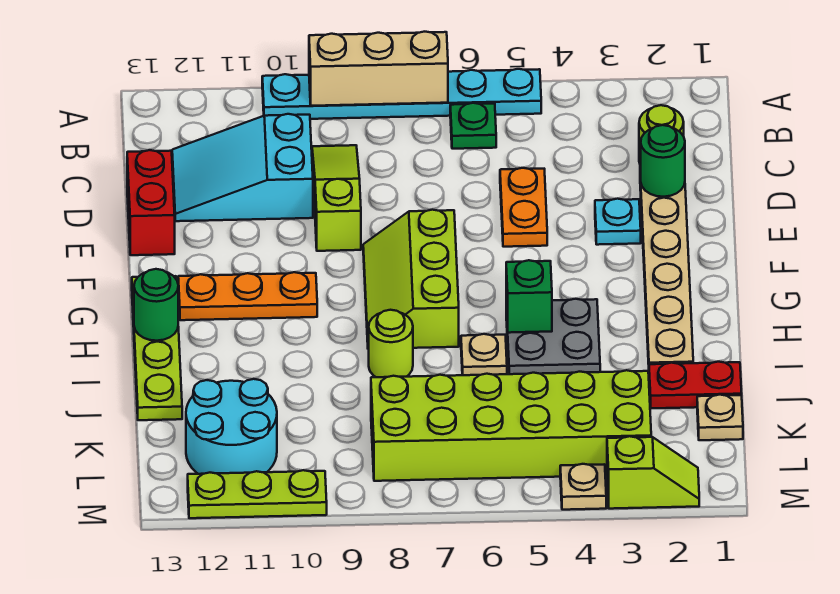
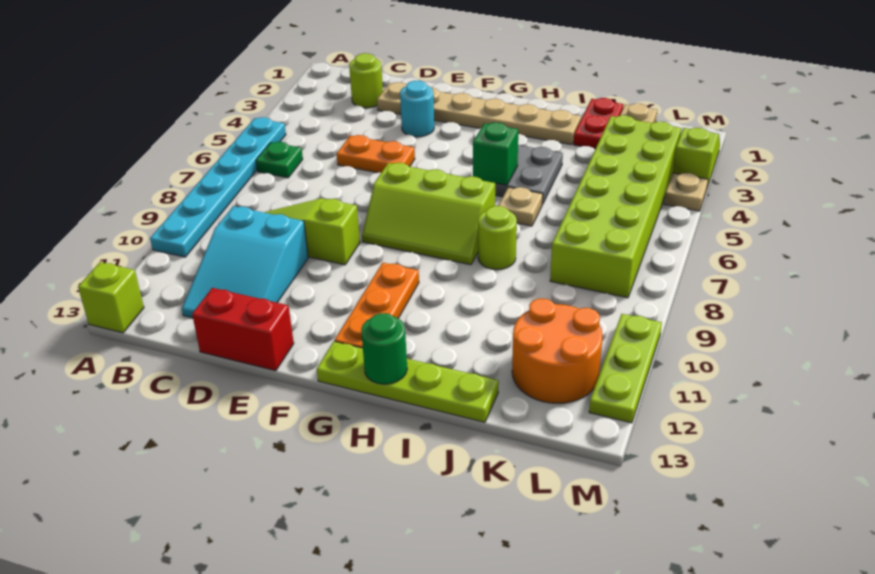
tan 1x3 brick [309,32,448,106] -> none
none -> lime 1x1 brick [78,262,144,333]
green 1x1 round brick [641,125,685,197] -> none
cyan 1x1 plate [595,199,641,245] -> cyan 1x1 round brick [400,81,434,137]
cyan 2x2 round brick [186,379,277,474] -> orange 2x2 round brick [512,298,602,403]

